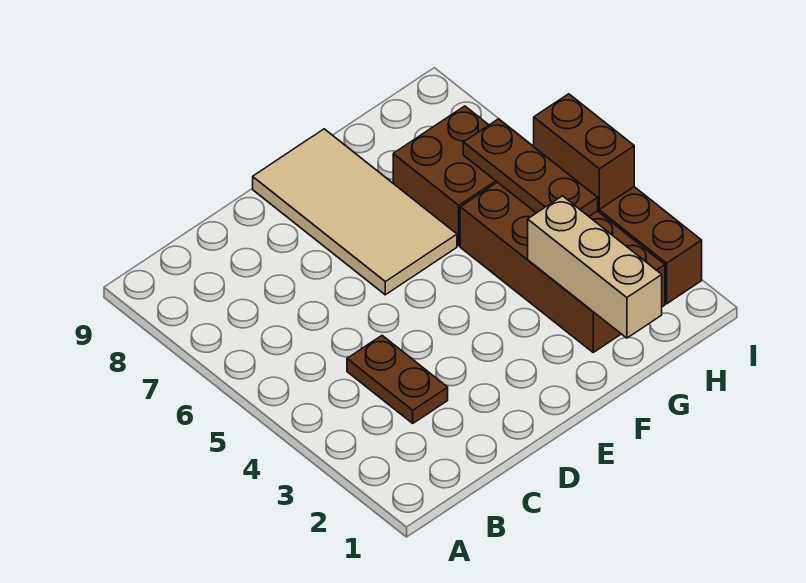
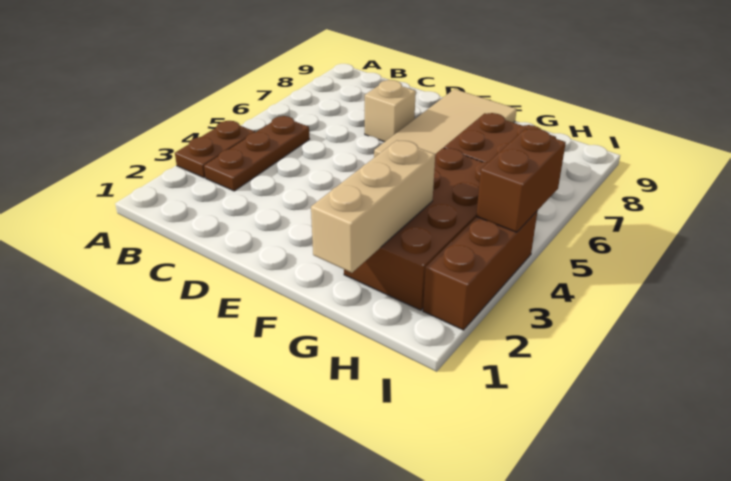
brown 1x2 plate [347,336,448,423] -> brown 1x2 plate moved to [175,121,255,178]
none -> tan 1x1 brick [365,80,416,142]
brown 1x3 plate [463,119,598,216] -> brown 1x3 plate moved to [204,116,310,191]

